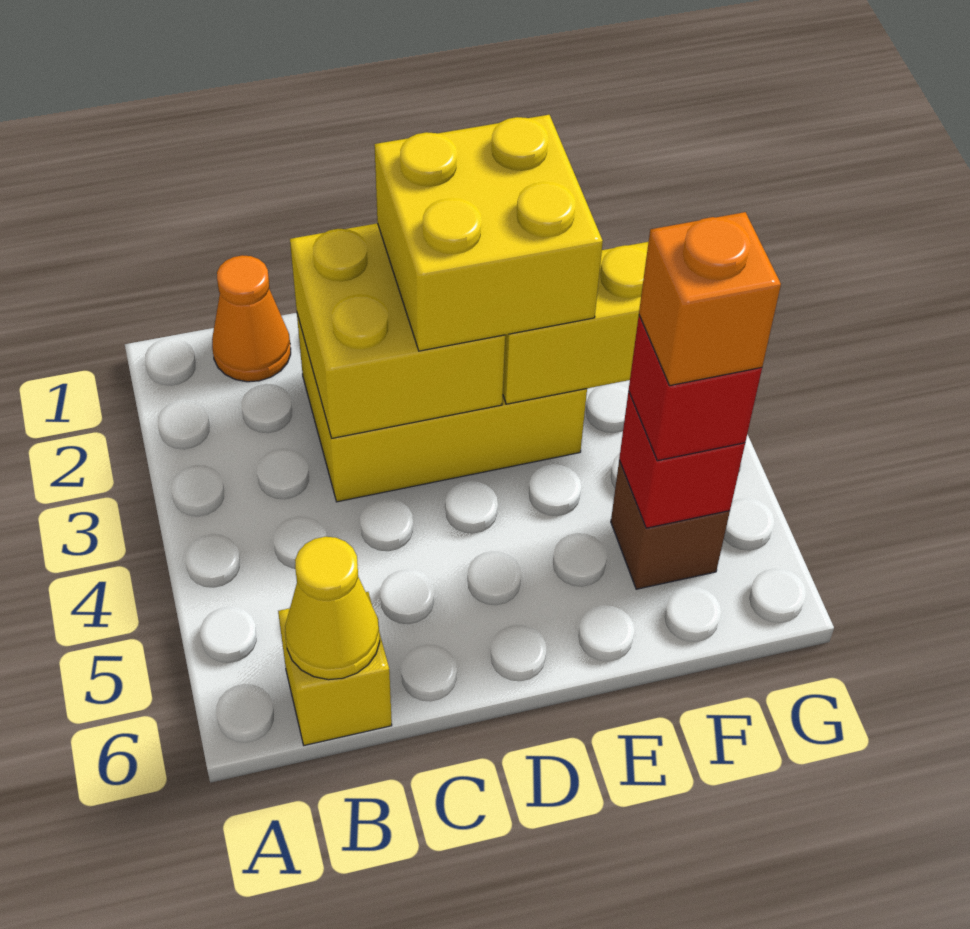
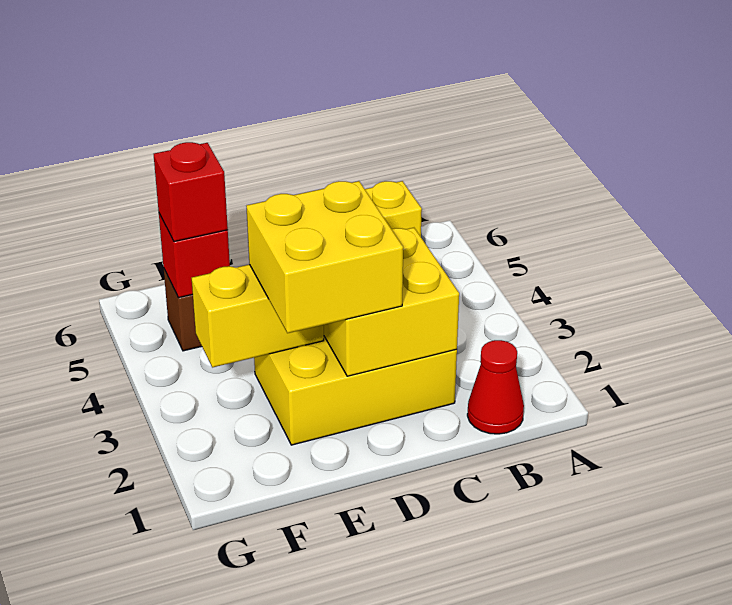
orange 1x1 cone [212,255,291,382] -> red 1x1 cone [467,340,524,434]
yellow 1x1 cone [285,537,380,680] -> none
orange 1x1 brick [639,212,781,386] -> none

